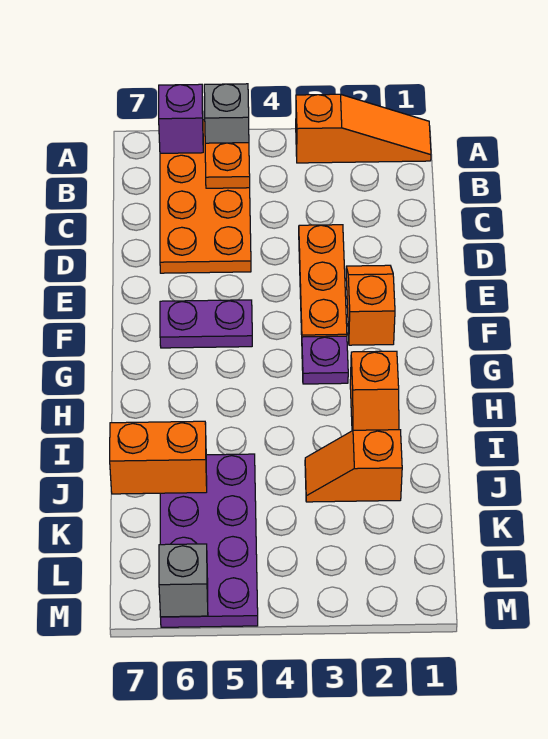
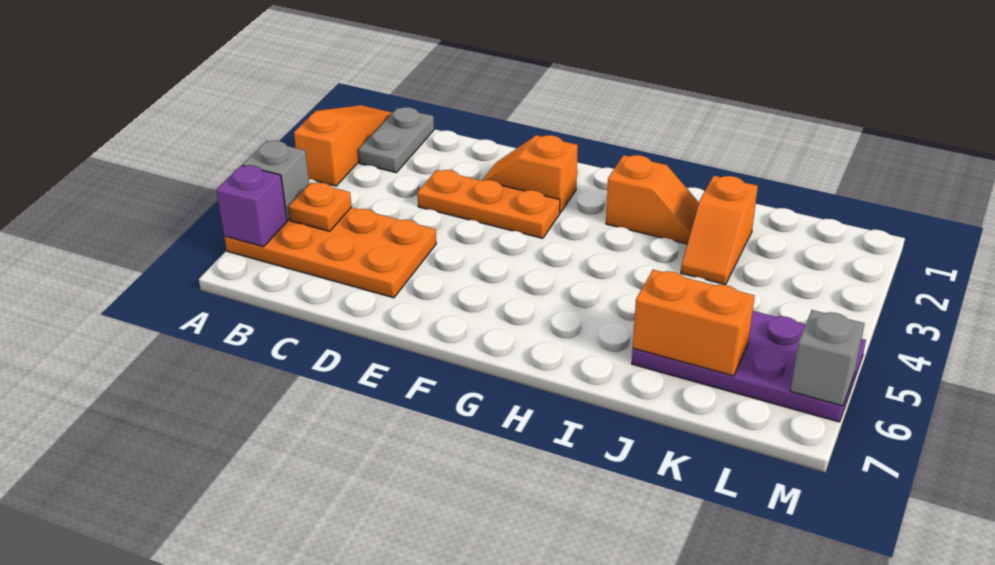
none -> grey 1x2 plate [358,107,434,173]
purple 1x2 plate [160,300,252,348] -> none
purple 1x1 plate [302,336,348,384] -> none
orange 1x2 brick [110,421,207,494] -> orange 1x2 brick turned to [633,270,755,376]

